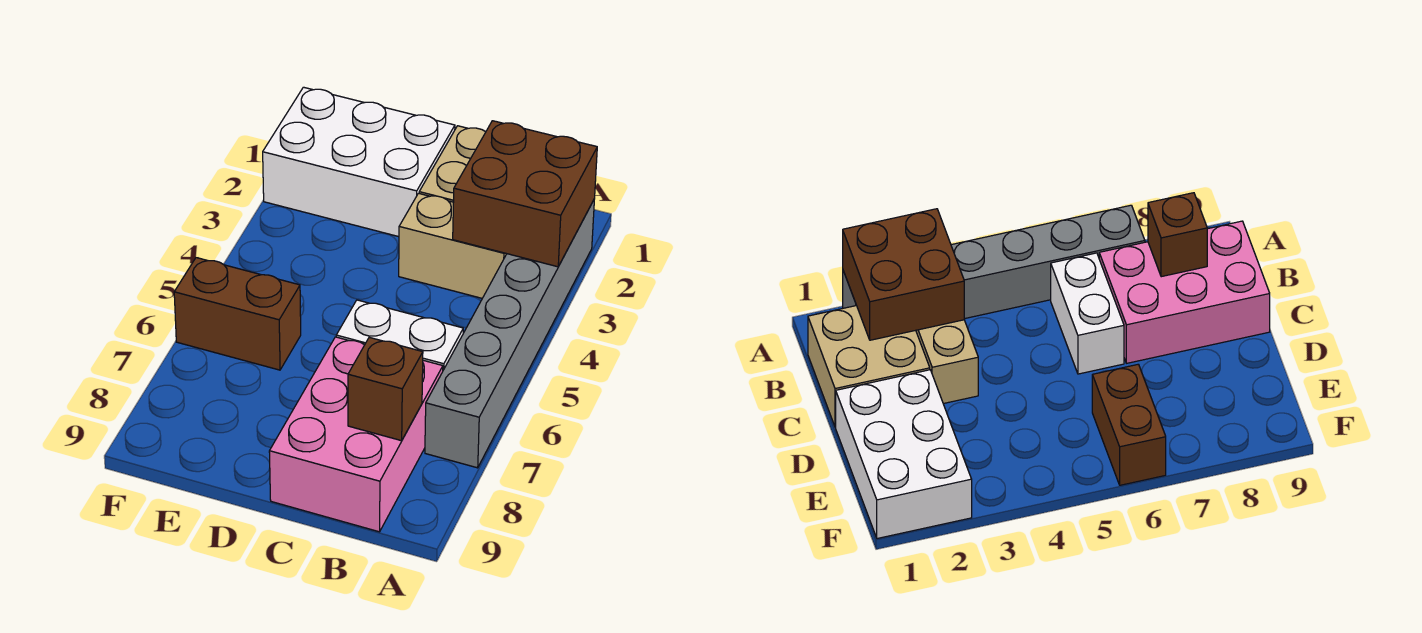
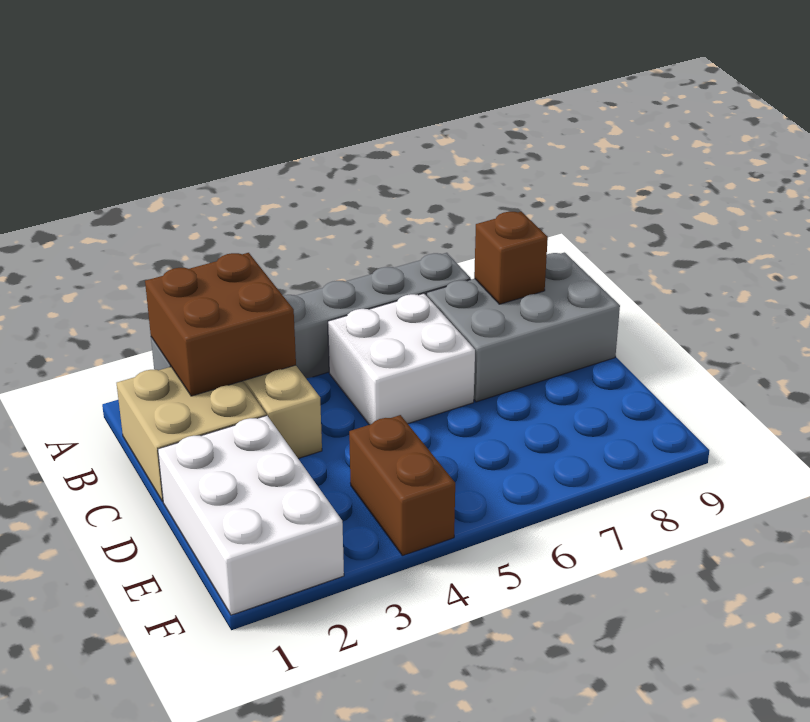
white 1x2 brick [336,300,463,370] -> white 2x2 brick [328,293,475,425]
pink 2x3 brick [269,337,443,532] -> grey 2x3 brick [426,253,620,402]
brown 1x2 brick [174,258,301,370] -> brown 1x2 brick moved to [349,415,455,556]

